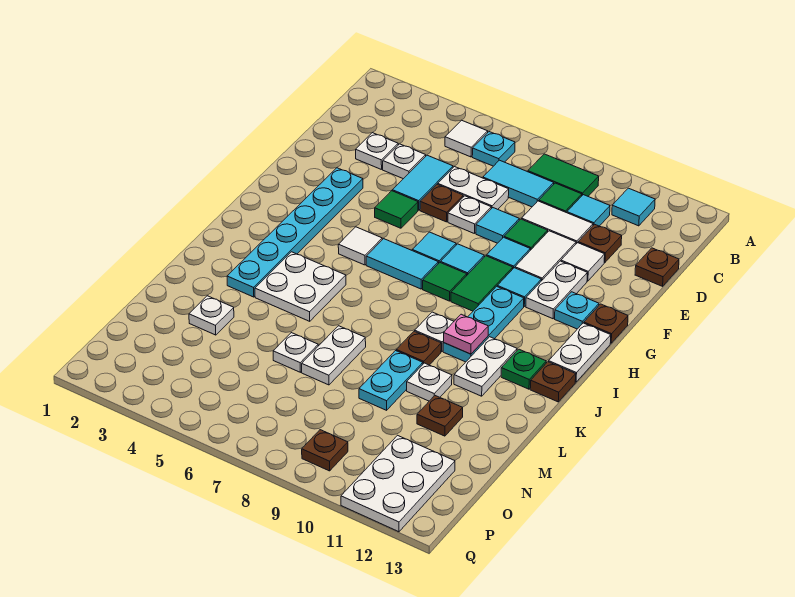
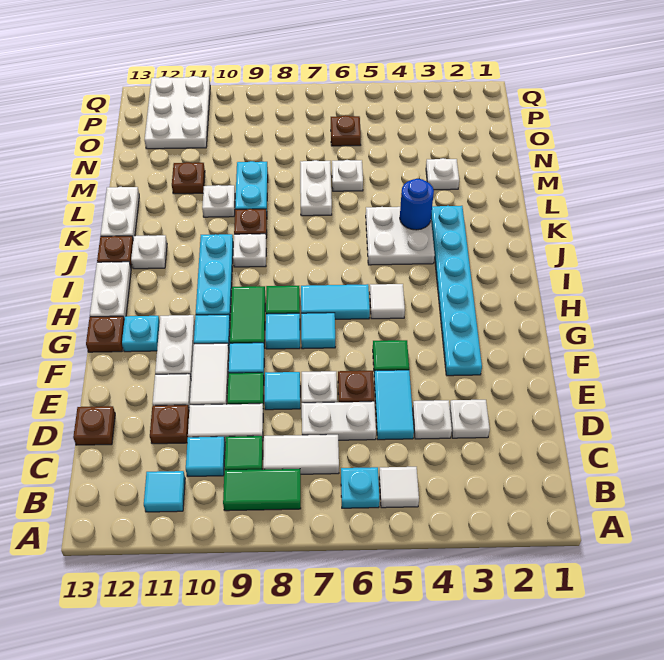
cyan 1x2 tile [483,160,554,207] -> white 1x2 tile [263,435,339,474]
pink 1x1 plate [443,314,488,354] -> none
white 1x2 plate [454,337,517,396] -> white 1x2 plate moved to [101,187,139,238]
green 1x1 plate [501,349,546,389] -> white 1x1 plate [131,235,167,269]
none -> blue 1x1 round brick [400,179,434,230]
brown 1x1 plate [302,430,348,471] -> brown 1x1 plate moved to [331,115,361,146]

